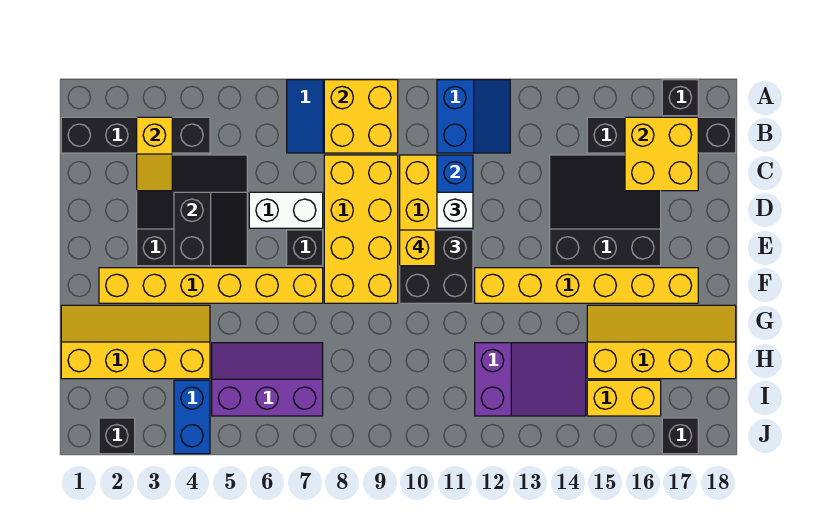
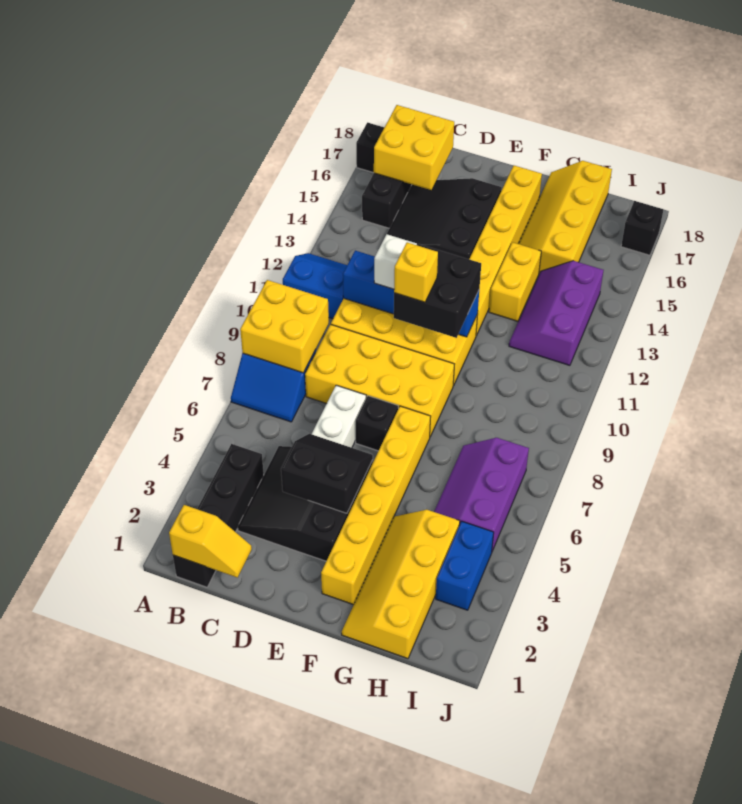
yellow 1x2 slope [137,117,172,191] -> yellow 1x2 slope moved to [169,505,252,578]
purple 2x3 slope [475,343,586,416] -> purple 2x3 slope turned to [509,261,604,365]
blue 1x2 brick [174,380,210,454] -> blue 1x2 brick turned to [436,521,494,610]
yellow 1x2 brick [587,380,661,416] -> yellow 1x2 brick moved to [489,242,541,321]
black 1x1 brick [99,418,135,454] -> none

